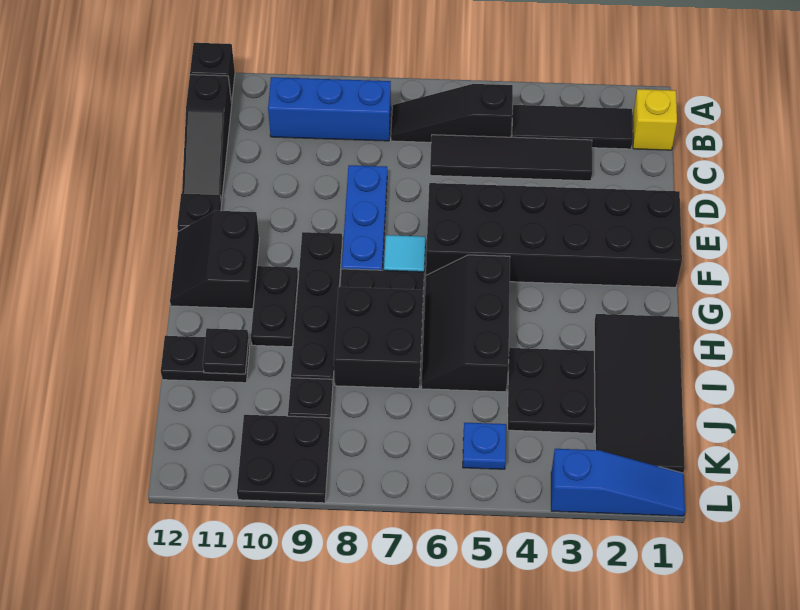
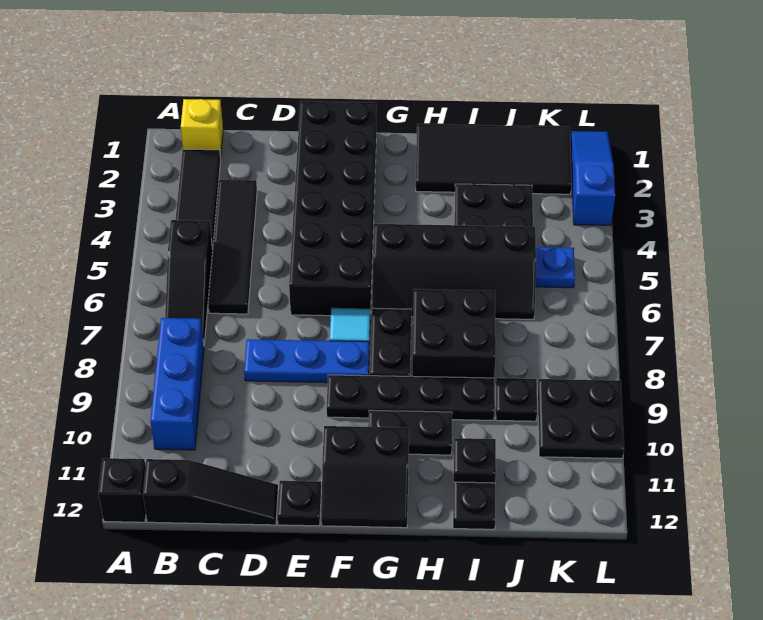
black 2x3 slope [421,255,510,392] -> black 2x4 slope [372,224,536,319]

